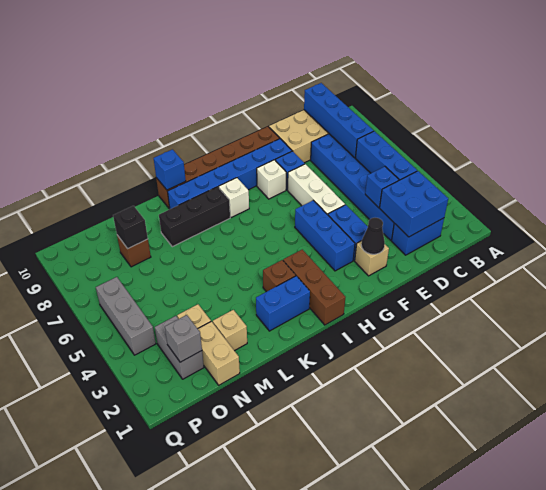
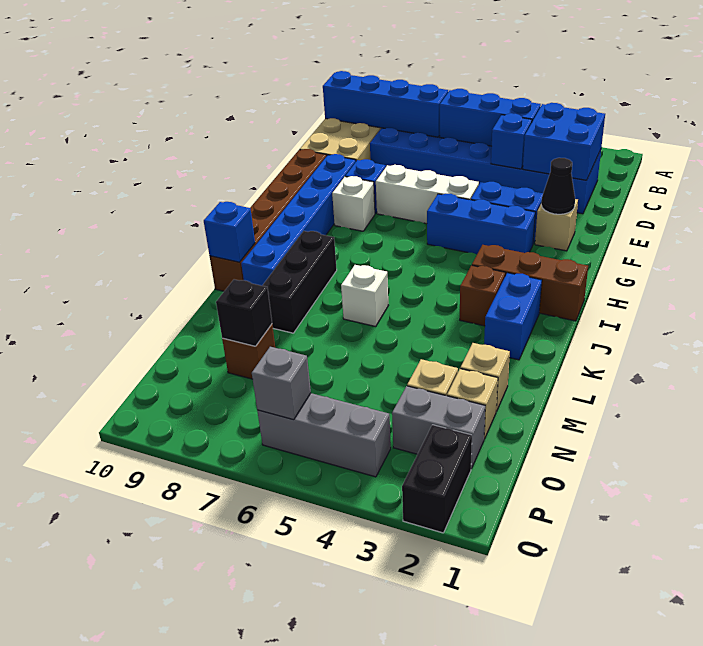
white 1x1 brick [219,178,249,218] -> white 1x1 brick moved to [341,265,388,326]
tan 1x2 brick [198,321,240,385] -> tan 1x1 brick [447,369,498,439]
grey 1x1 brick [165,315,202,362] -> grey 1x1 brick moved to [252,347,311,420]
none -> black 1x2 brick [402,425,472,533]

